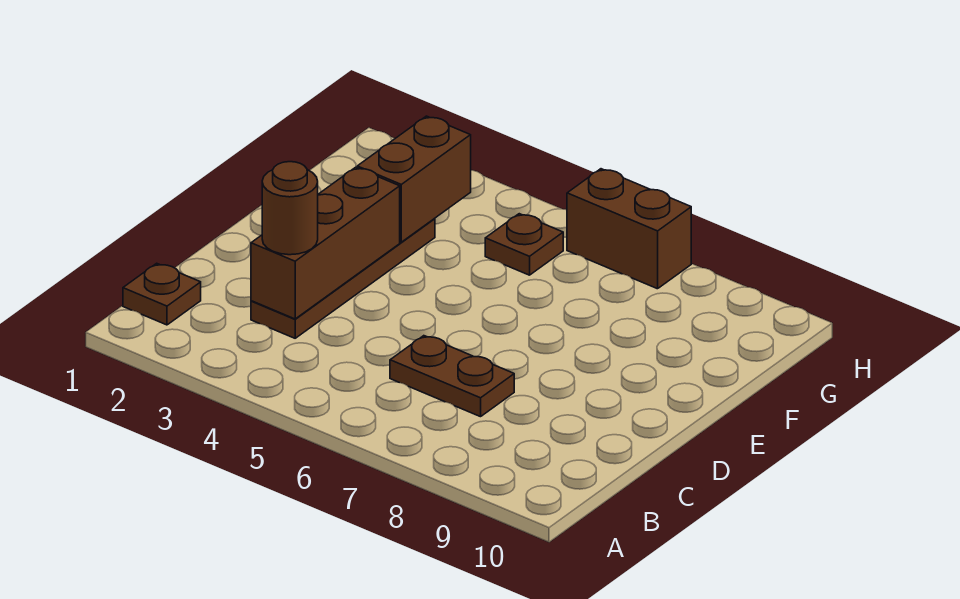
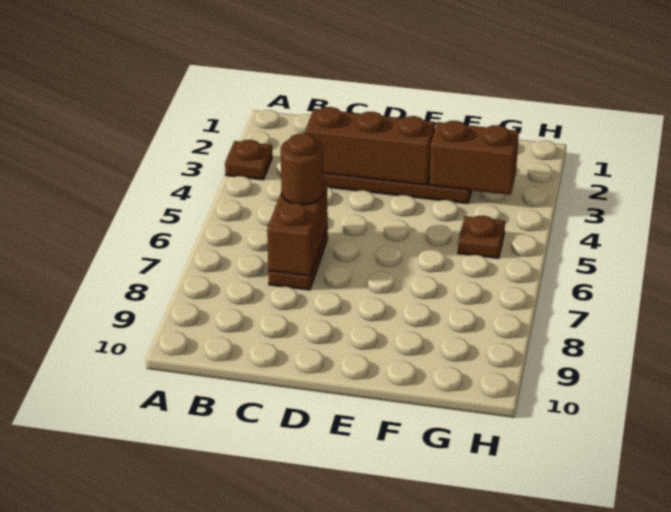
brown 1x1 plate [123,263,201,325] -> brown 1x1 plate moved to [225,140,272,180]
brown 1x1 round brick [262,162,318,255] -> brown 1x1 round brick moved to [281,133,324,205]
brown 1x2 brick [567,169,691,289] -> brown 1x2 brick moved to [267,183,328,276]

